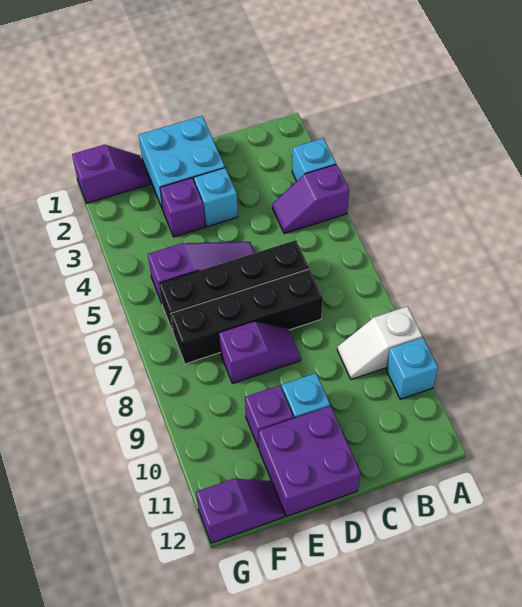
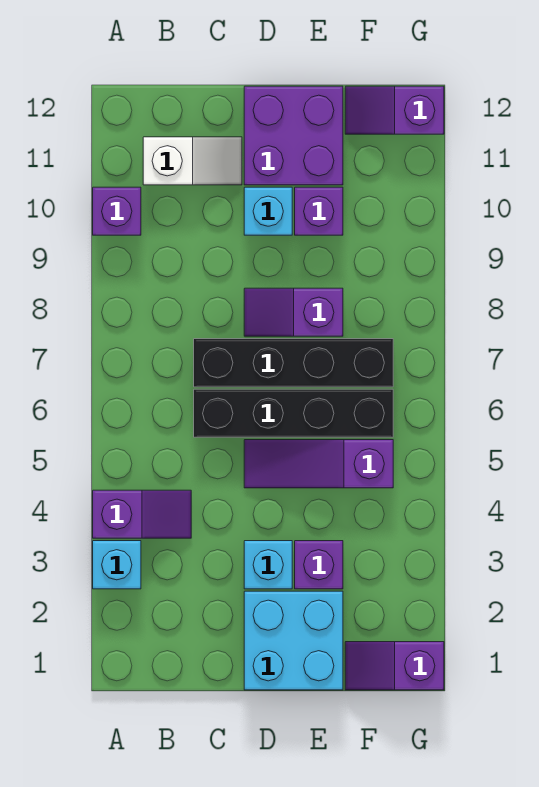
white 1x2 slope [337,306,422,379] -> white 1x2 slope moved to [143,137,242,185]
cyan 1x1 brick [386,337,438,399] -> purple 1x1 brick [93,187,141,235]

